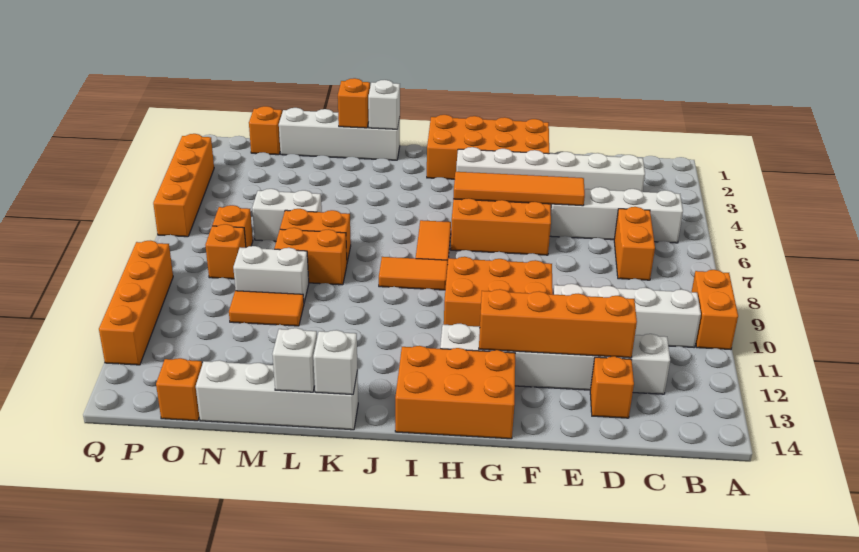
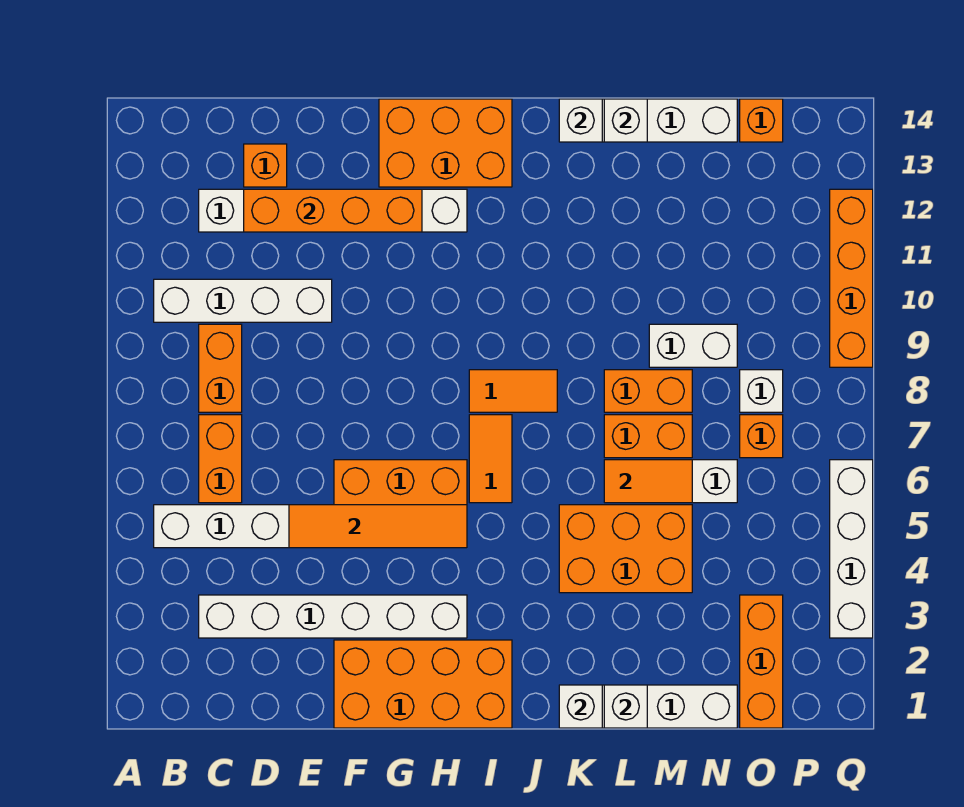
orange 1x2 brick [692,270,738,349] -> orange 1x2 brick moved to [199,324,242,412]
orange 2x3 brick [444,257,553,327] -> orange 2x3 brick moved to [559,505,692,593]
orange 1x1 brick [338,78,370,128] -> white 1x1 brick [604,685,647,728]
orange 1x2 tile [229,291,304,326] -> orange 1x2 tile moved to [604,460,692,503]
orange 1x1 brick [249,106,282,155] -> orange 1x3 brick [740,595,783,728]
orange 1x1 brick [205,224,246,279] -> white 1x1 brick [740,370,783,412]
orange 1x4 brick [153,134,214,237] -> white 1x4 brick [830,460,873,638]

